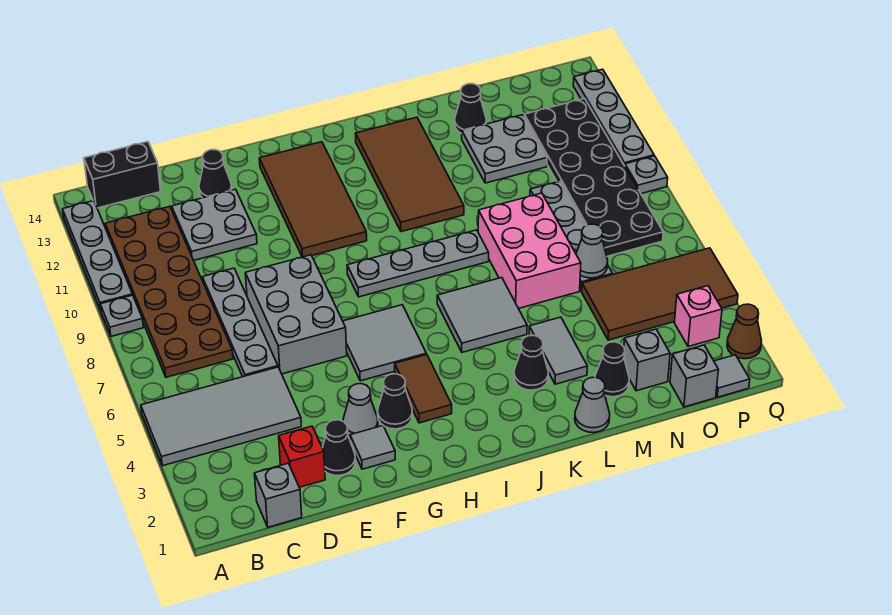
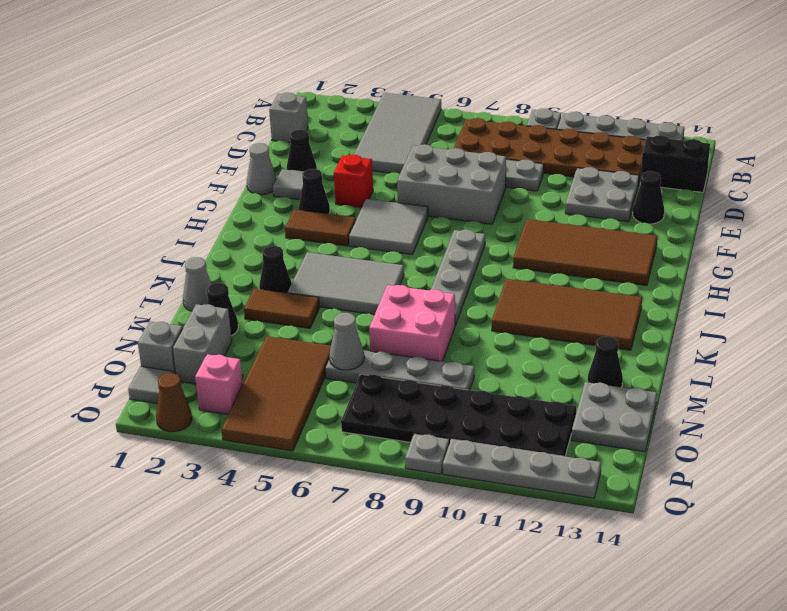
black 1x2 brick [84,142,161,208] -> black 1x2 brick turned to [640,135,710,192]
red 1x1 brick [279,426,325,487] -> red 1x1 brick moved to [334,155,373,208]
grey 1x1 cone [343,384,378,436] -> grey 1x1 cone moved to [247,143,277,195]
grey 2x2 tile [437,278,527,352] -> grey 2x3 tile [288,252,404,315]
grey 1x2 tile [529,317,587,384] -> brown 1x2 tile [244,289,320,328]
pink 2x3 brick [478,193,581,308] -> pink 2x2 brick [369,285,455,361]
grey 2x2 plate [462,115,547,183] -> grey 2x2 plate moved to [571,382,657,452]
grey 1x1 brick [624,329,670,391] -> grey 1x2 brick [172,304,232,384]

